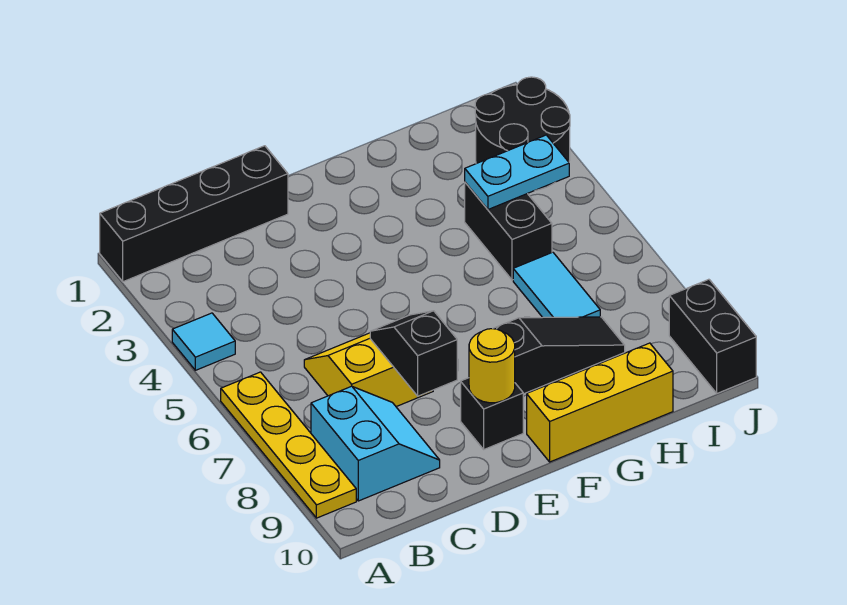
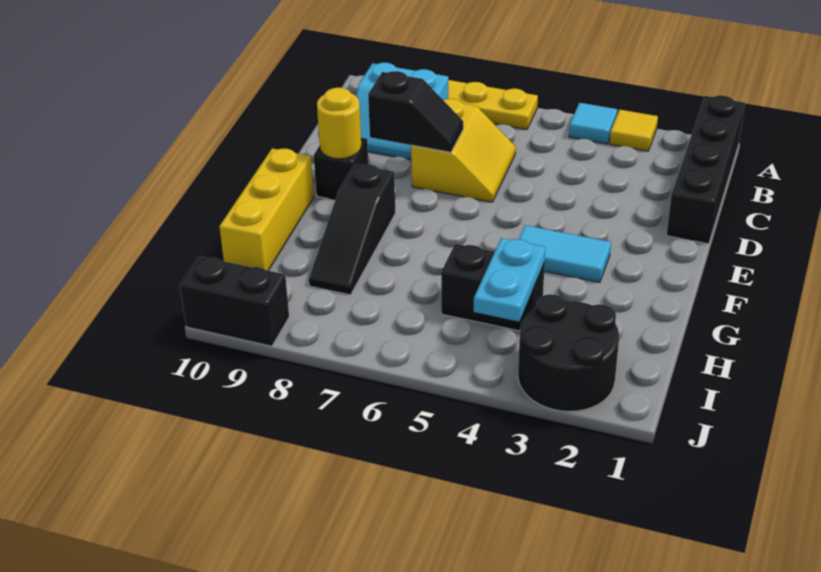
none -> yellow 1x1 tile [609,110,658,151]
cyan 1x2 tile [513,252,600,317] -> cyan 1x2 tile moved to [519,225,611,283]

